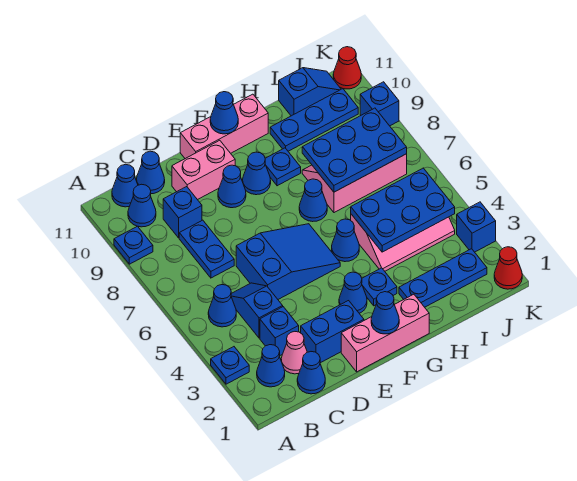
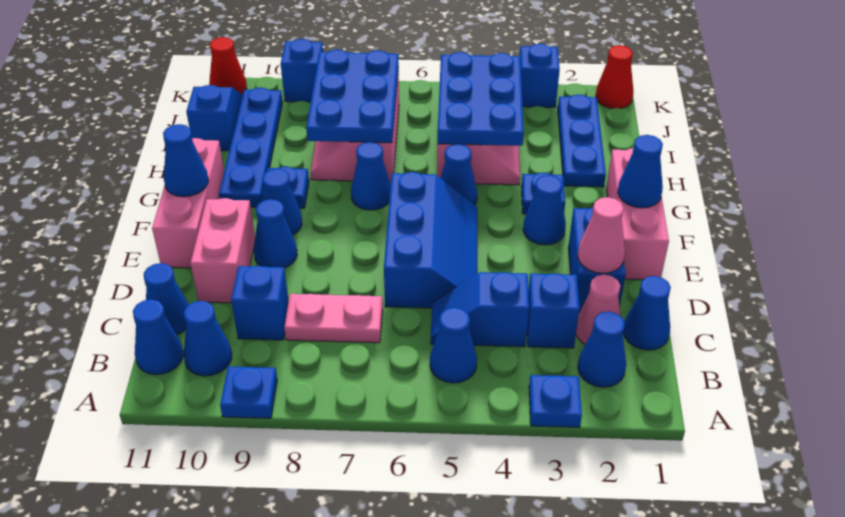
blue 1x2 plate [179,220,234,278] -> pink 1x2 plate [284,294,383,343]
none -> pink 1x1 cone [578,197,625,273]
blue 2x3 slope [236,224,340,299] -> blue 2x3 slope turned to [384,172,477,308]
blue 1x3 plate [270,89,358,151] -> blue 1x4 plate [219,87,283,207]

